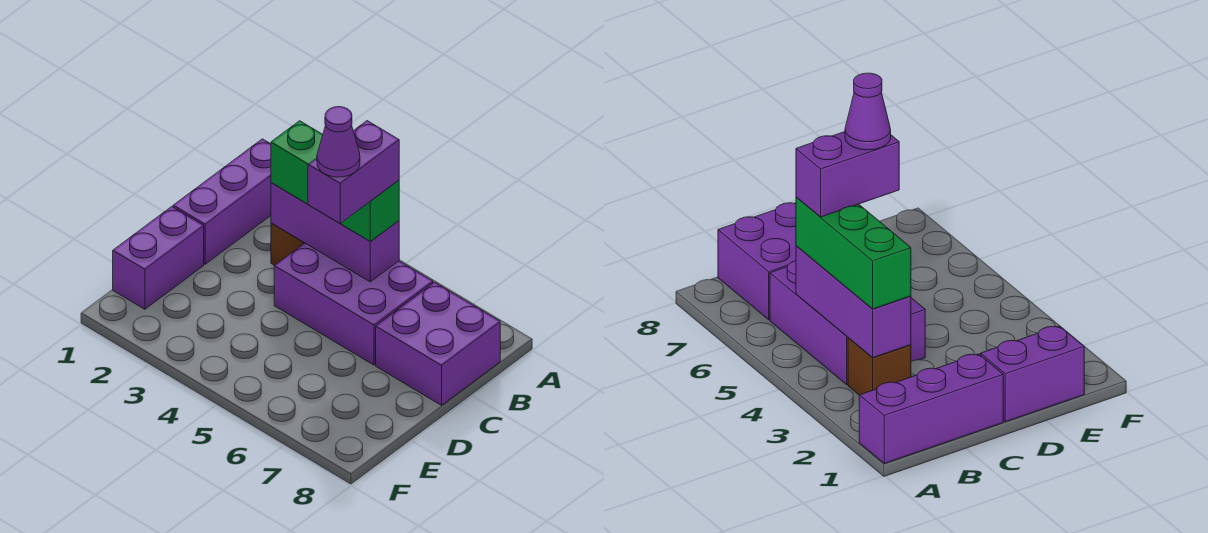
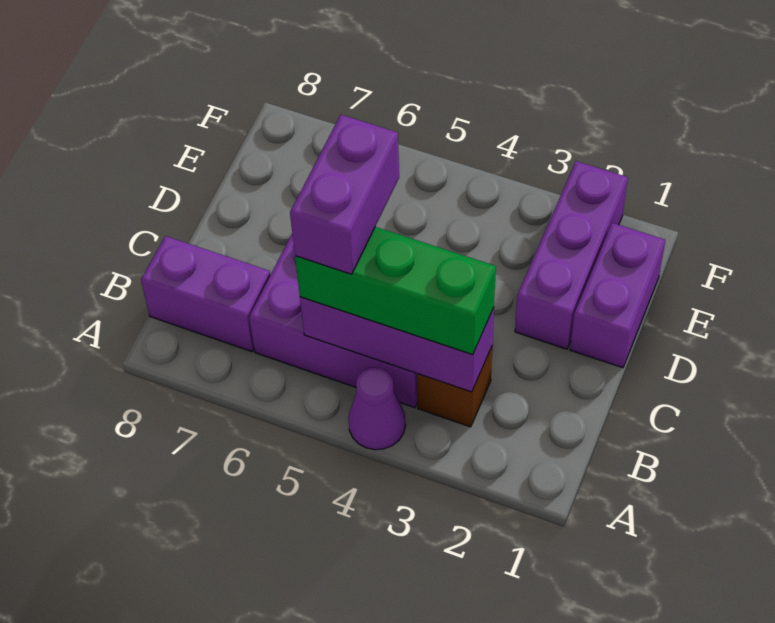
purple 1x3 brick [173,139,271,264] -> purple 1x3 brick moved to [515,161,628,349]
purple 2x2 brick [376,282,500,405] -> purple 1x2 brick [141,236,270,352]
purple 1x1 cone [317,107,360,177] -> purple 1x1 cone moved to [348,367,406,450]

